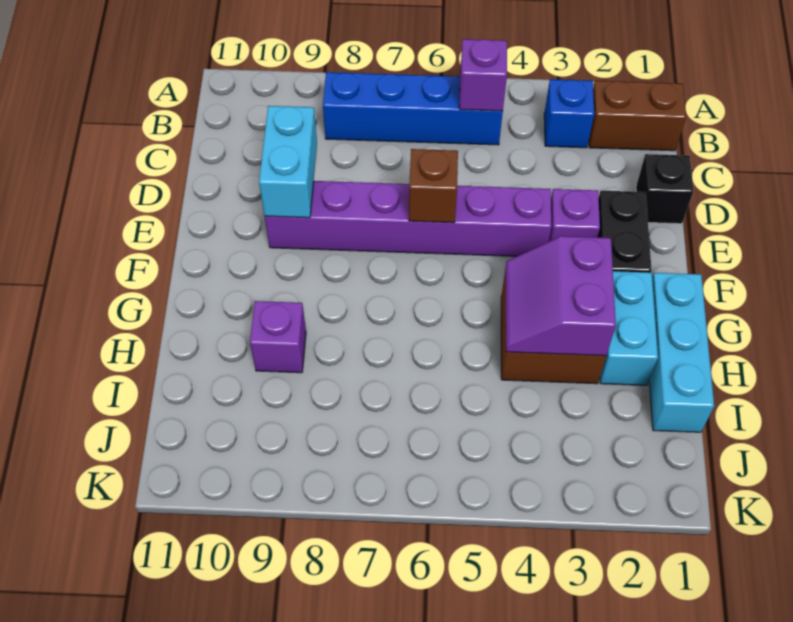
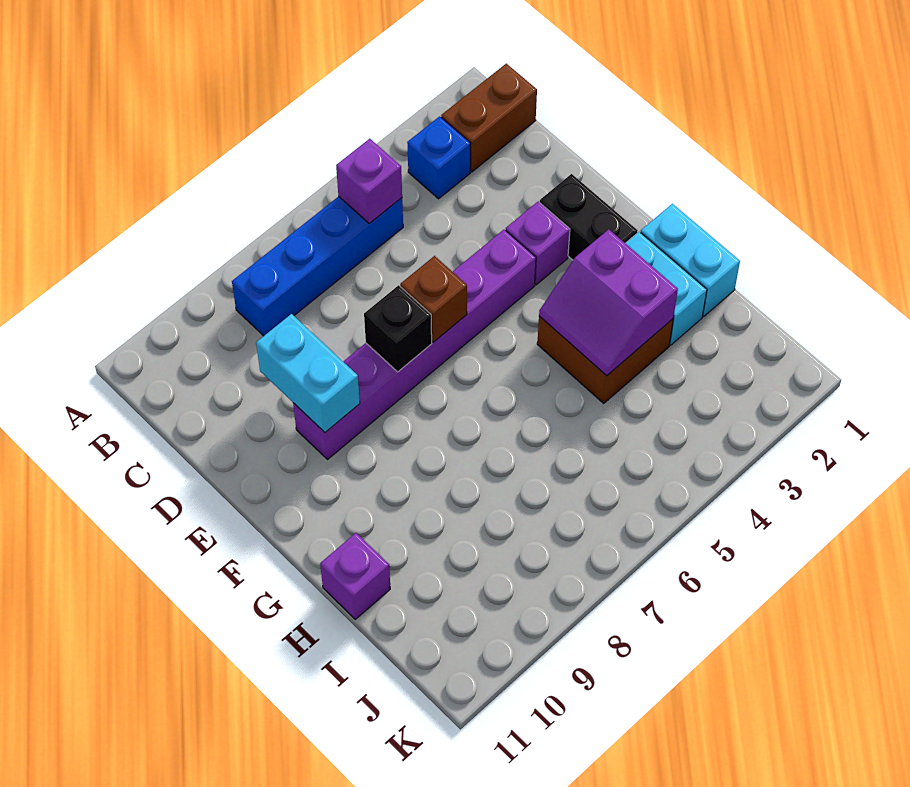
black 1x1 brick [636,154,693,224] -> black 1x1 brick moved to [364,285,432,372]
cyan 1x3 brick [649,273,714,432] -> cyan 1x2 brick [641,204,740,316]
purple 1x1 brick [250,301,306,373] -> purple 1x1 brick moved to [320,533,390,619]

